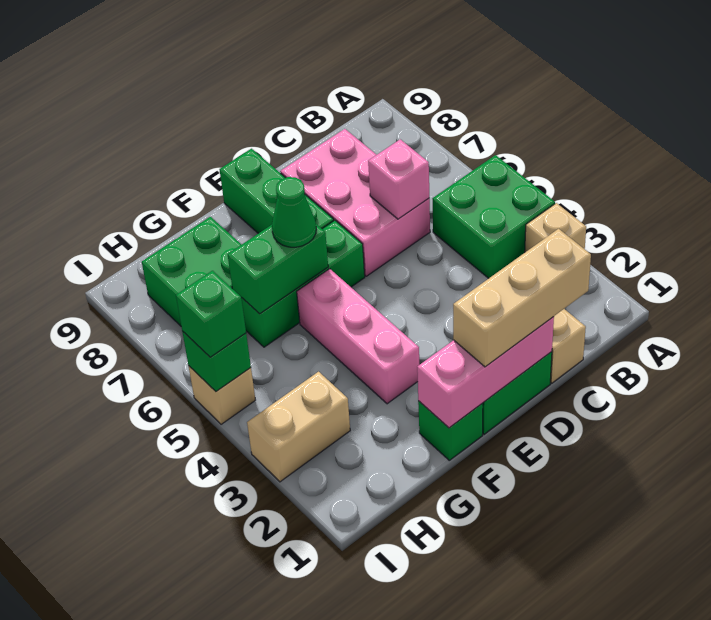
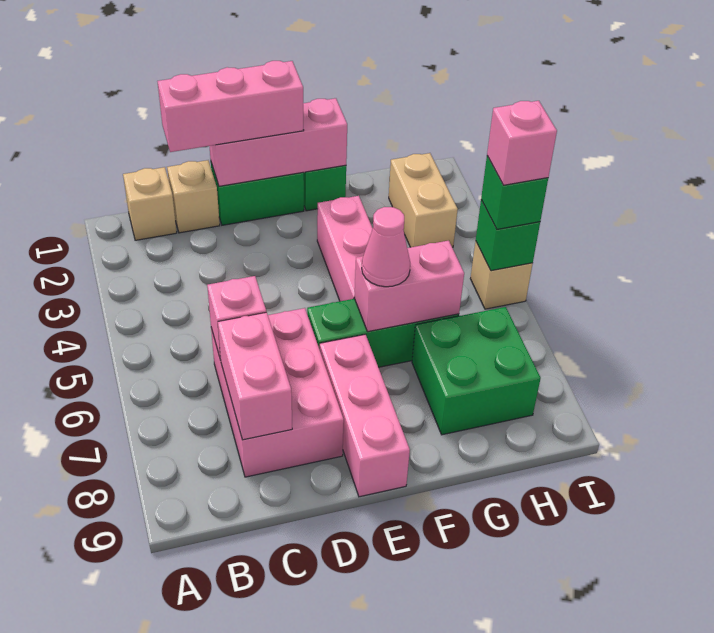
tan 1x1 brick [525,203,586,252] -> tan 1x1 brick moved to [123,167,177,240]
green 2x2 brick [432,155,555,278] -> none
tan 1x3 brick [453,229,591,367] -> pink 1x3 brick [157,61,304,152]
none -> pink 1x2 brick [218,312,292,440]
green 1x3 brick [219,149,334,233] -> pink 1x3 brick [320,334,410,497]
green 1x2 brick [228,224,328,314] -> pink 1x2 brick [354,241,464,332]
green 1x1 cone [272,177,316,247] -> pink 1x1 cone [362,207,410,287]
tan 1x2 brick [247,372,350,482] -> tan 1x2 brick turned to [389,153,458,247]
none -> pink 1x1 brick [487,101,557,185]

